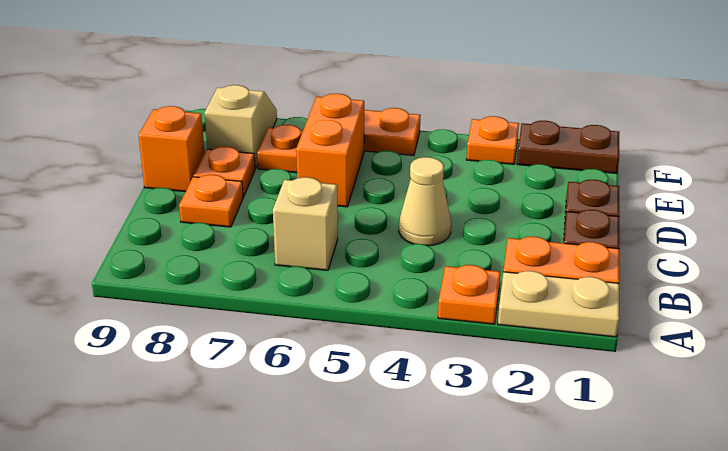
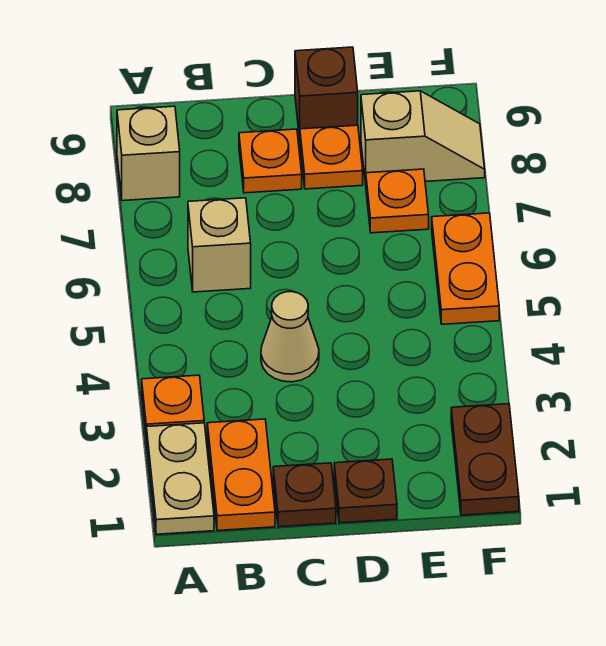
none -> tan 1x1 brick [117,106,180,201]
orange 1x2 brick [296,94,364,207] -> none
orange 1x1 brick [139,106,204,192] -> brown 1x1 brick [295,47,358,139]
orange 1x1 plate [467,116,519,164] -> none

